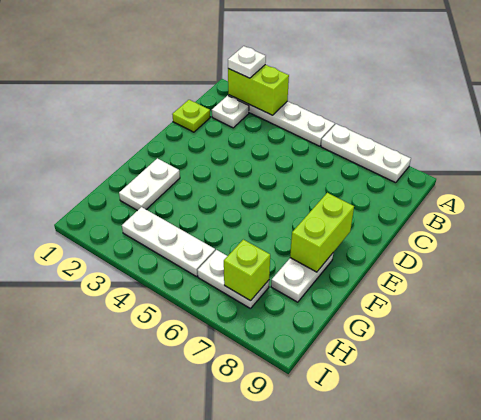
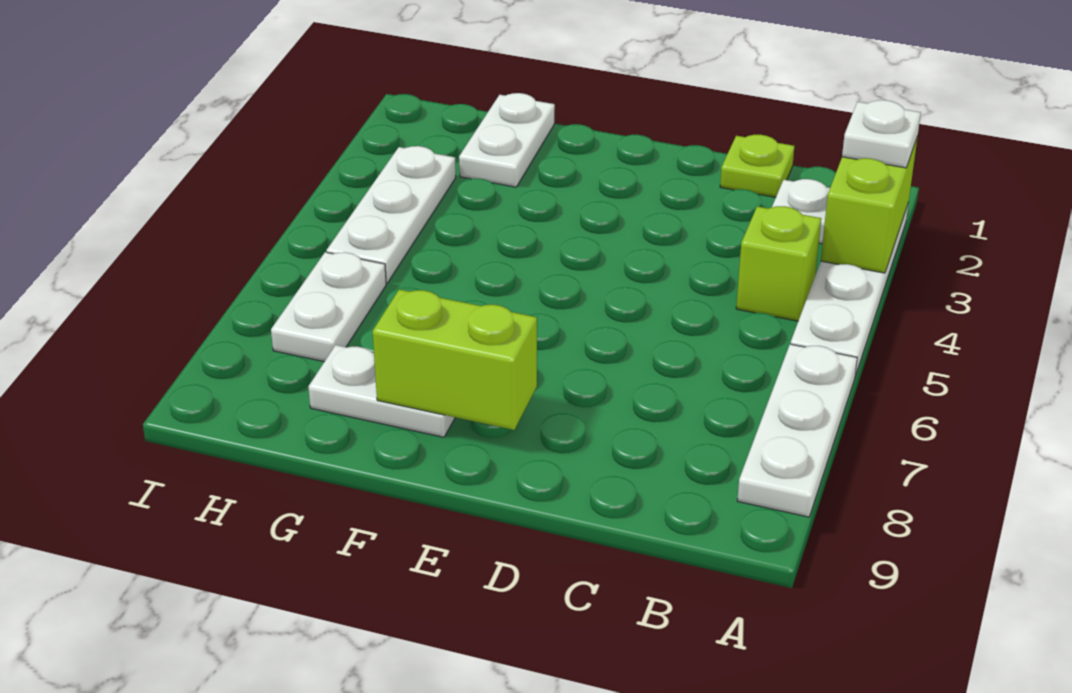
white 1x2 plate [119,158,180,211] -> white 1x2 plate turned to [459,93,555,187]
lime 1x1 brick [224,239,270,301] -> lime 1x1 brick moved to [736,206,821,321]

